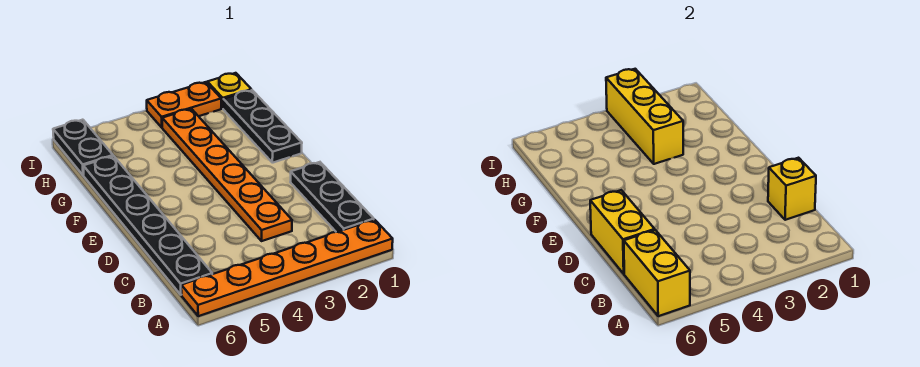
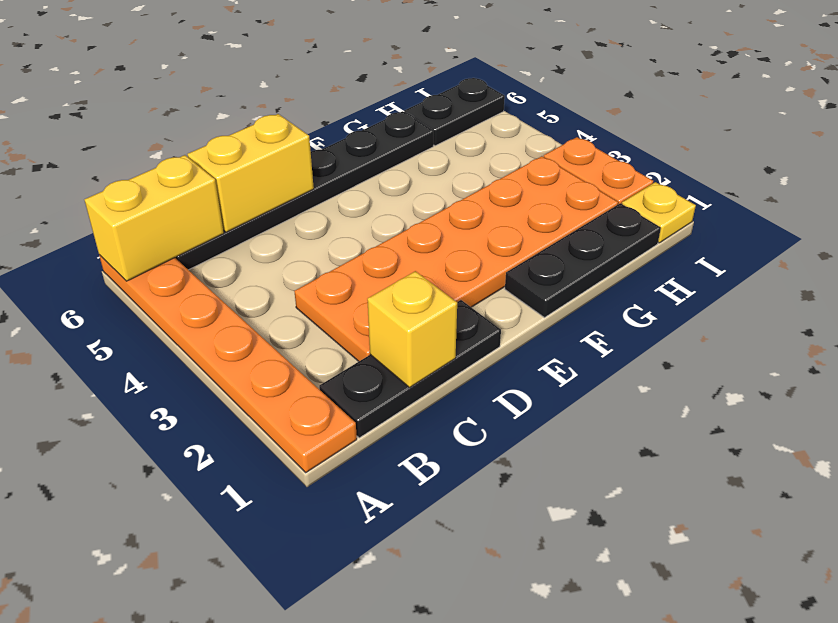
orange 1x6 plate [162,109,292,241] -> orange 2x6 plate [294,156,618,361]
yellow 1x3 brick [606,69,683,164] -> none

